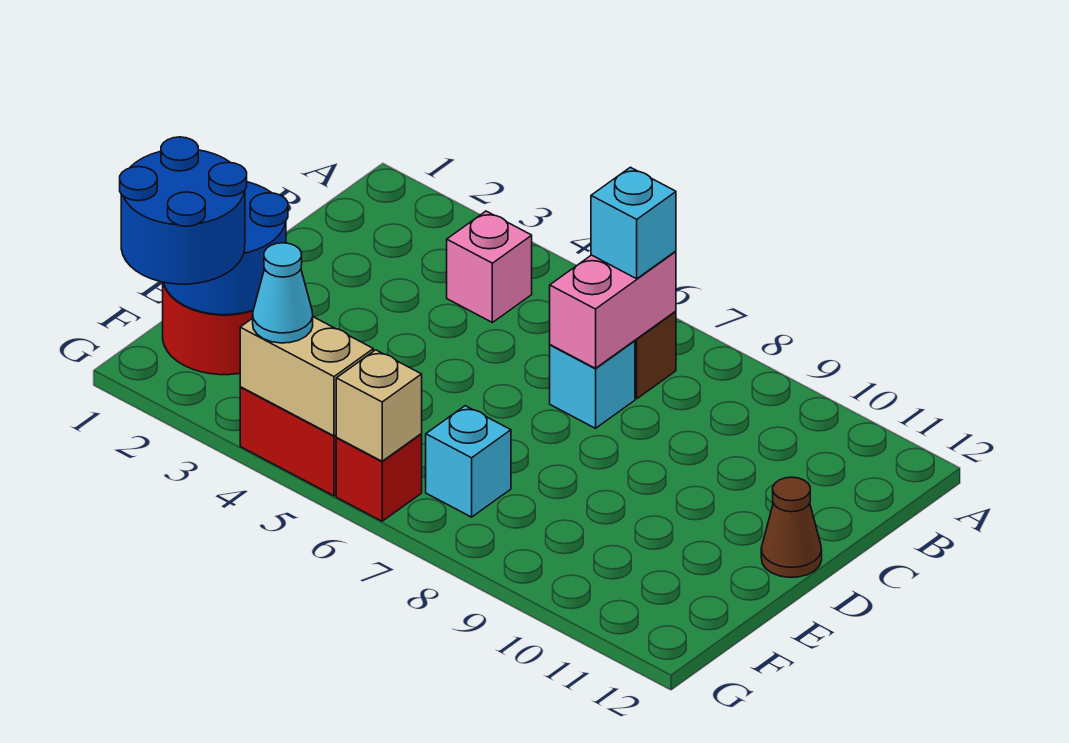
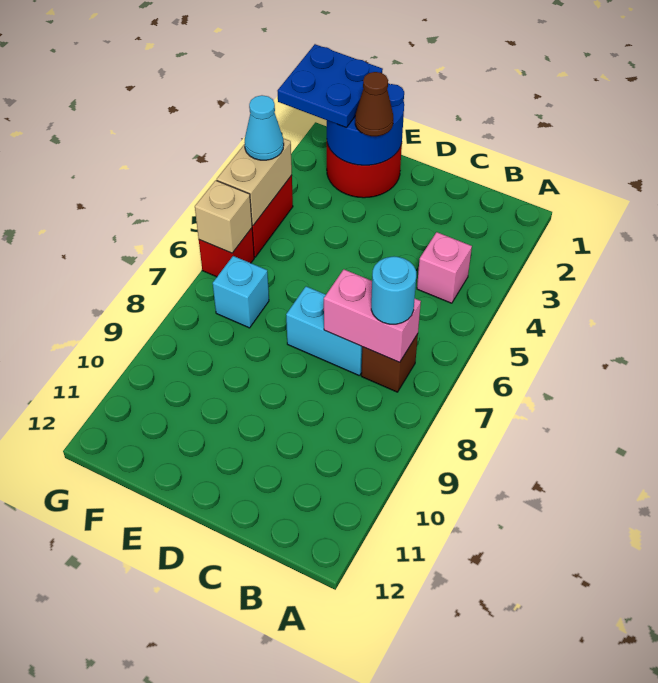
cyan 1x1 brick [591,167,676,279] -> cyan 1x1 round brick [371,257,416,324]
cyan 1x1 brick [550,341,635,428] -> cyan 1x2 brick [286,286,362,376]
brown 1x1 cone [761,477,822,577] -> brown 1x1 cone moved to [355,72,393,136]
blue 2x2 round brick [120,137,247,284] -> blue 2x2 plate [277,44,383,128]

